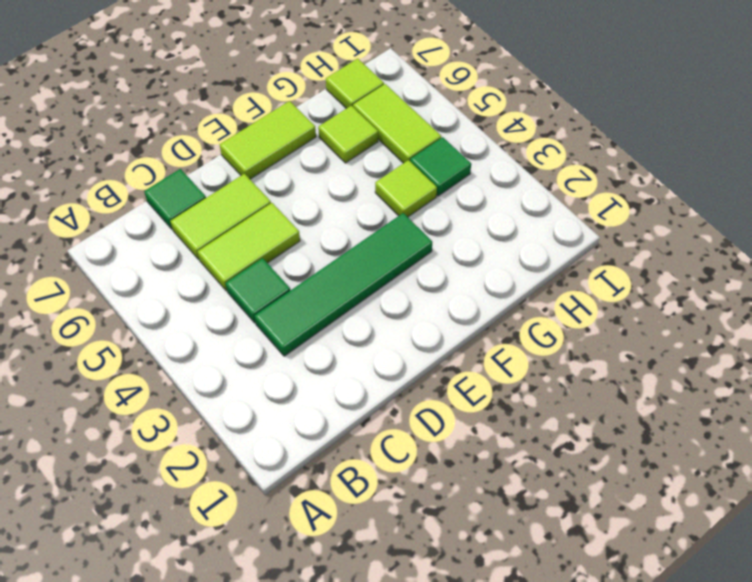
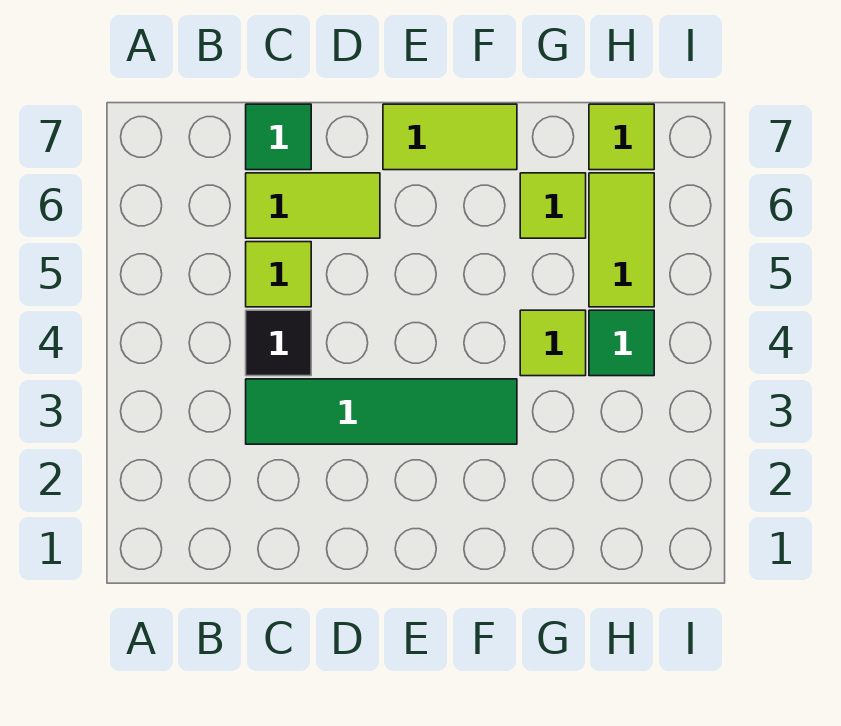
green 1x1 tile [226,258,291,323] -> black 1x1 tile [246,310,311,376]
lime 1x2 tile [198,203,300,291] -> lime 1x1 tile [246,242,311,307]

